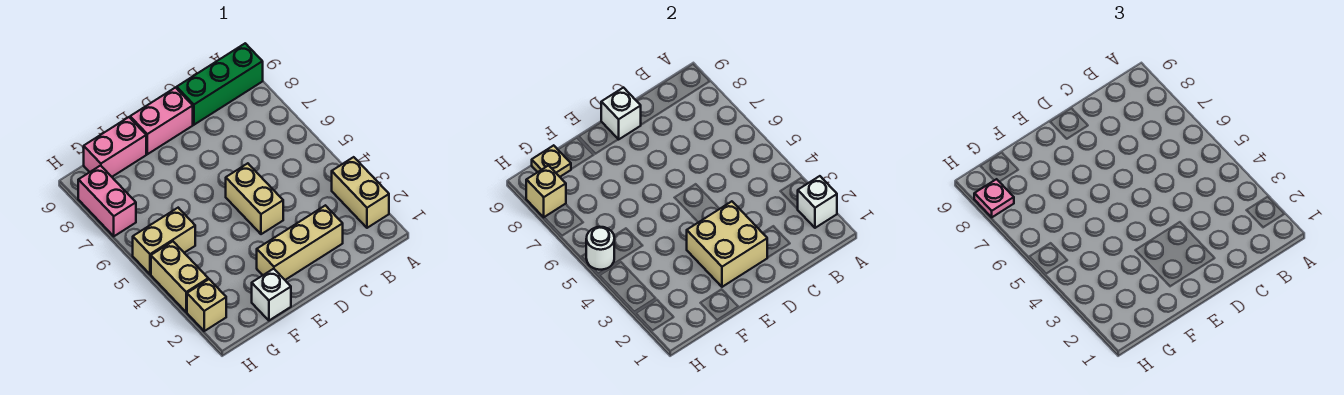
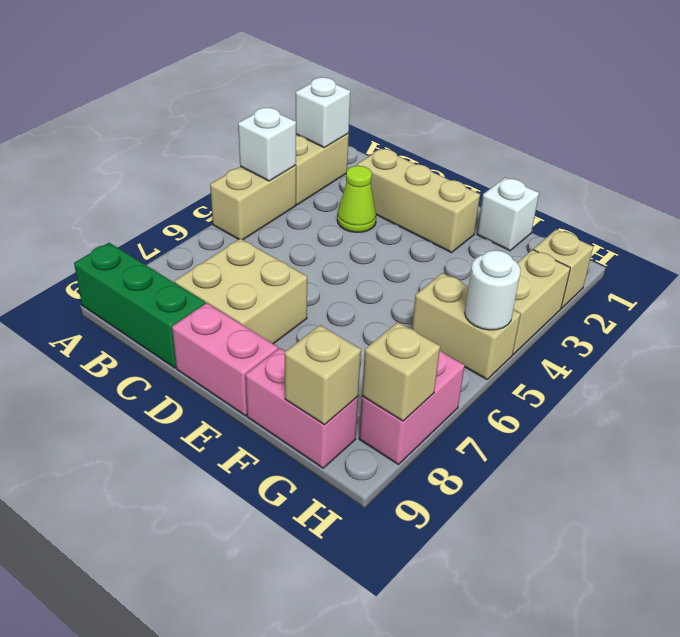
none -> lime 1x1 cone [337,166,376,232]
tan 2x2 brick [687,201,767,287] -> tan 2x2 brick moved to [175,239,307,344]
tan 1x2 brick [226,163,283,234] -> tan 1x2 brick moved to [210,165,296,240]
white 1x1 brick [601,88,641,139] -> white 1x1 brick moved to [238,108,296,181]
tan 1x1 plate [532,145,571,177] -> tan 1x1 brick [285,325,361,425]
pink 1x1 plate [974,179,1014,217] -> none

